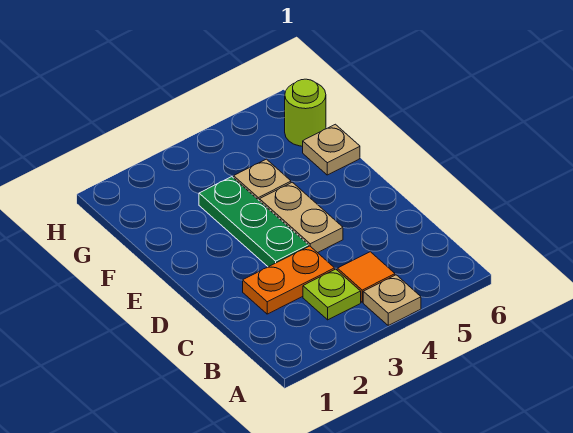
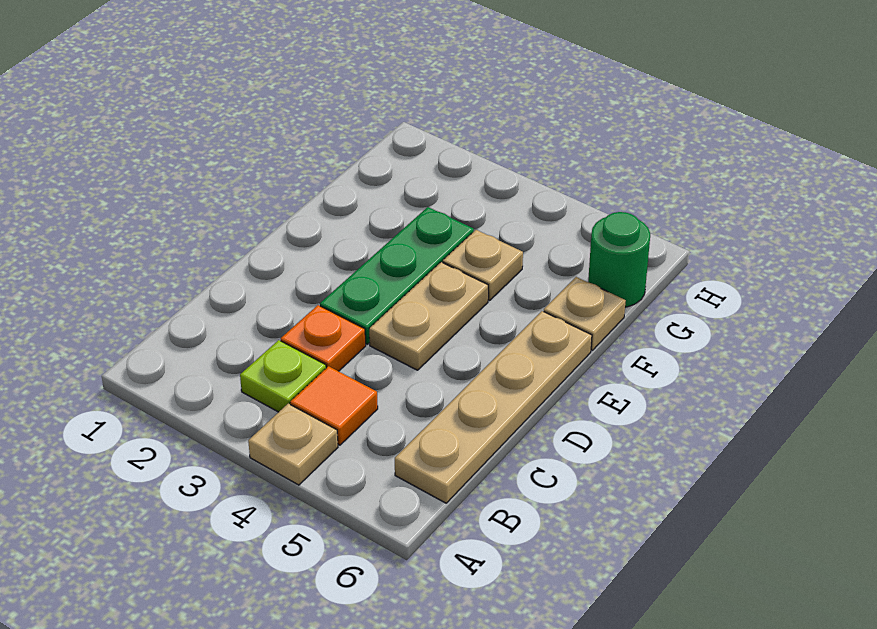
none -> tan 1x4 plate [395,311,592,503]
orange 1x2 plate [243,246,335,314] -> orange 1x1 plate [281,305,366,371]
lime 1x1 round brick [285,79,326,146] -> green 1x1 round brick [588,212,650,307]

